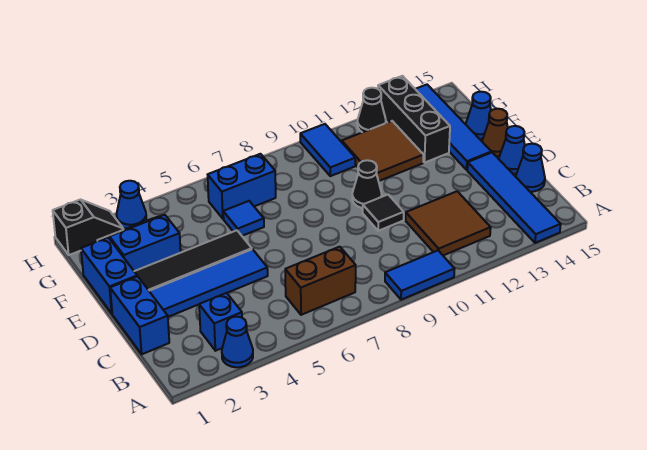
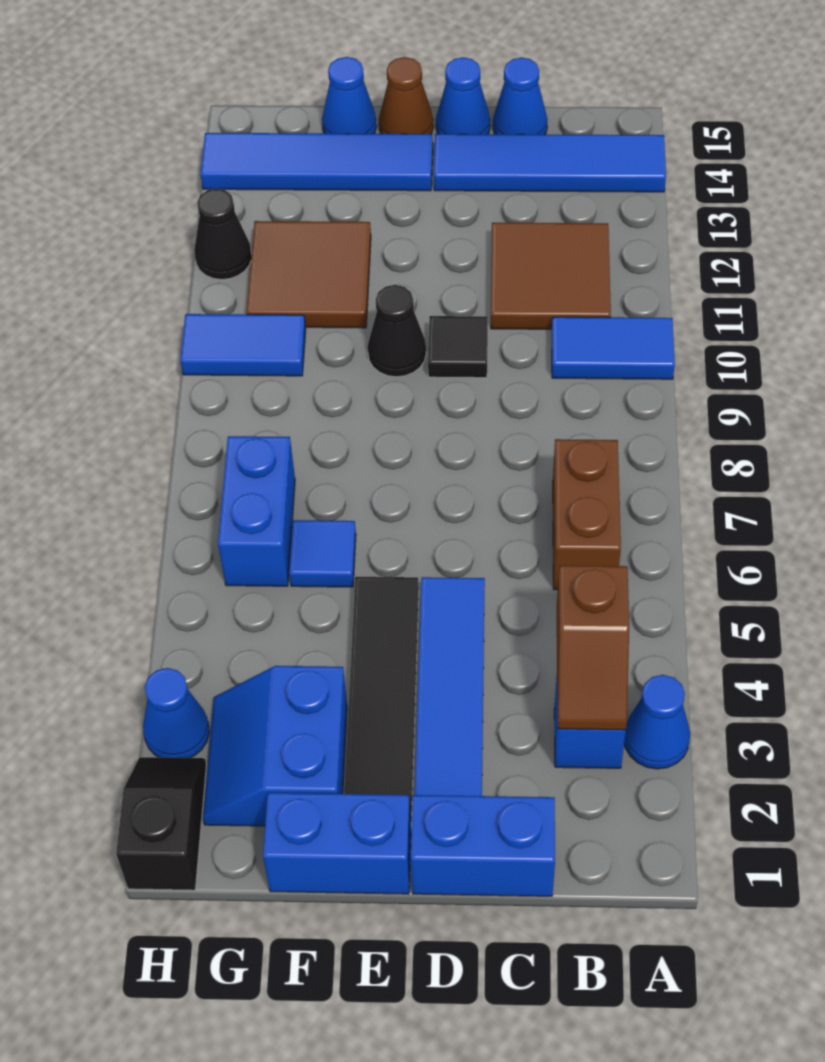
blue 1x2 tile [385,251,454,300] -> blue 1x2 tile turned to [552,317,675,379]
none -> brown 1x2 slope [557,565,629,730]
black 1x3 brick [378,76,450,163] -> none

